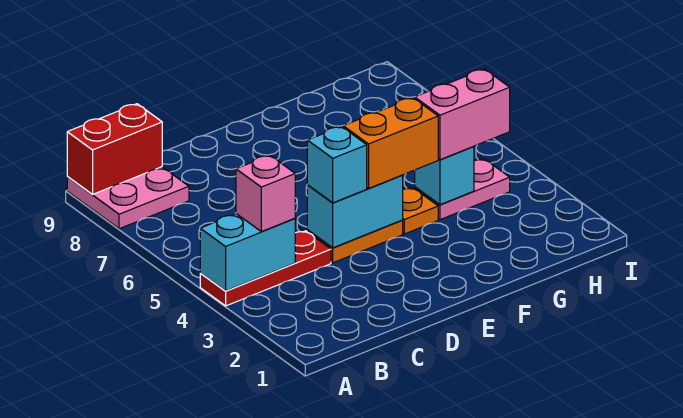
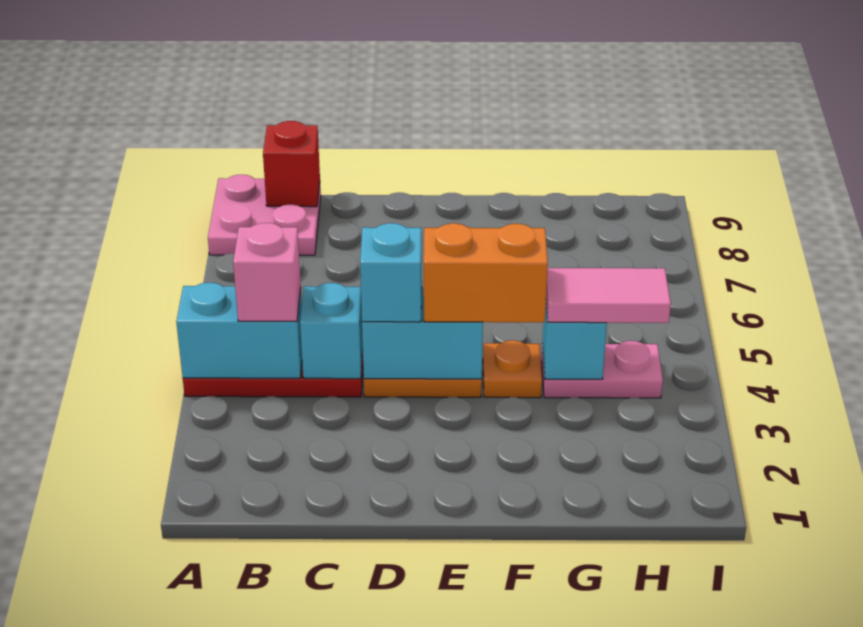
red 1x2 brick [67,104,162,194] -> red 1x1 brick [263,121,320,207]
none -> cyan 1x1 brick [300,283,363,379]
pink 1x2 brick [415,69,510,160] -> pink 1x2 tile [546,268,671,323]

